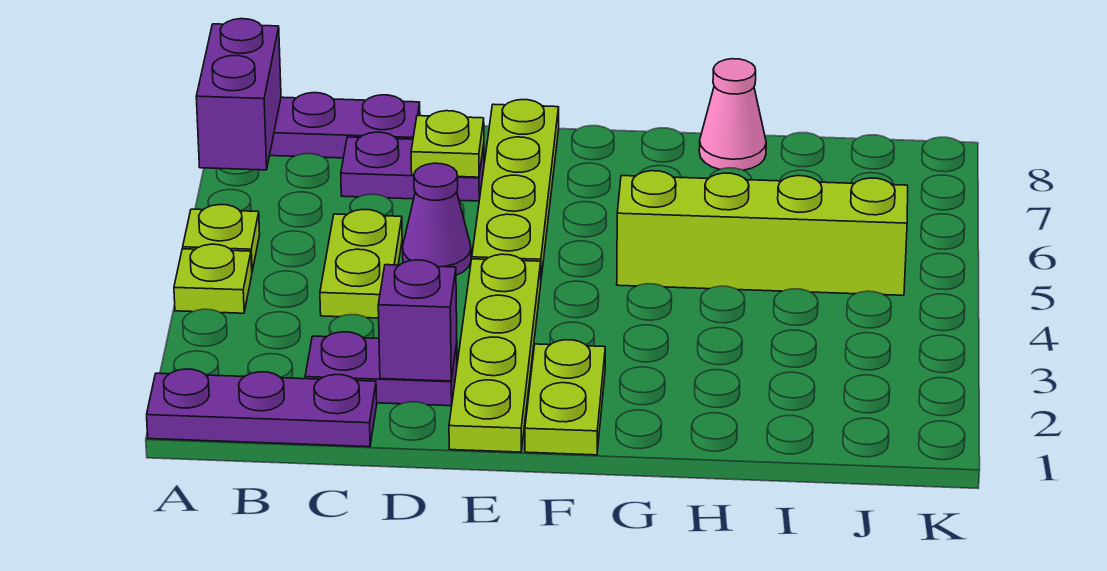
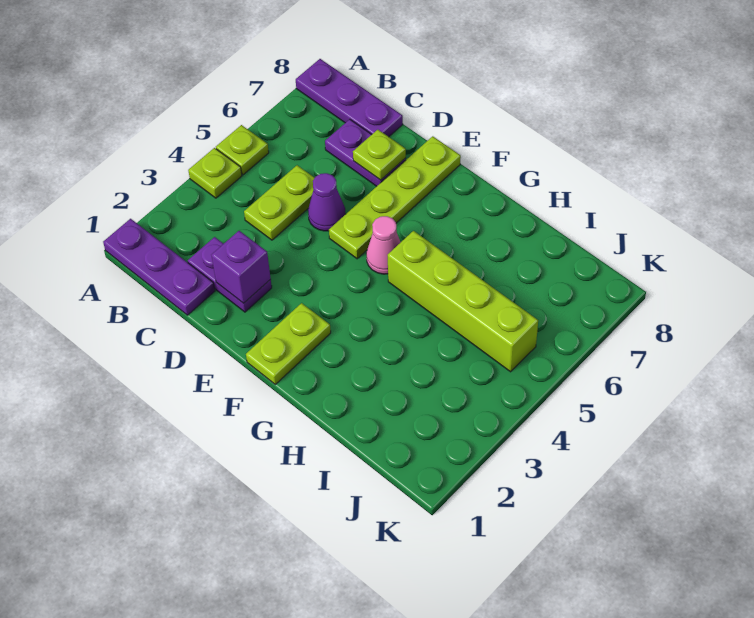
purple 1x2 brick [196,19,281,170] -> none
lime 1x4 plate [449,254,541,452] -> none
pink 1x1 cone [699,59,766,170] -> pink 1x1 cone moved to [366,216,401,274]

